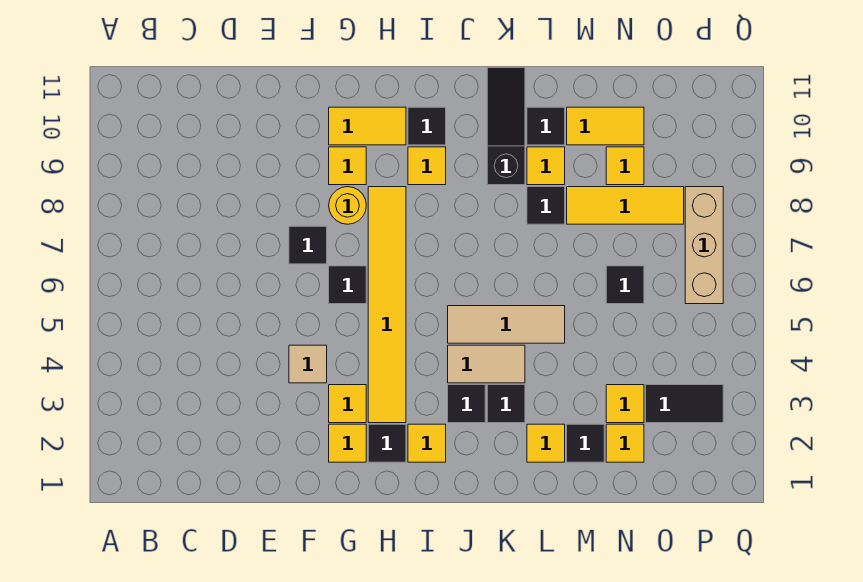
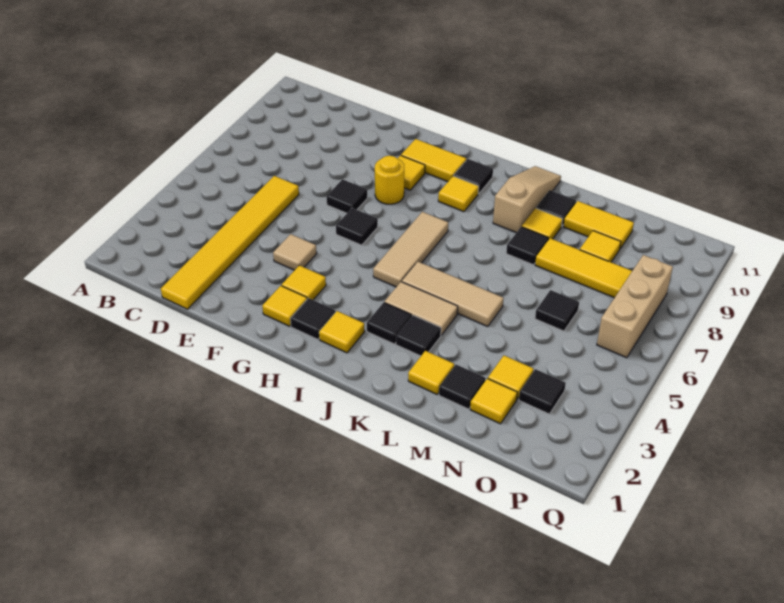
yellow 1x6 tile [368,187,406,423] -> yellow 1x6 tile moved to [161,176,299,309]
none -> tan 1x3 tile [373,212,448,287]
black 1x3 slope [487,68,525,185] -> tan 1x3 slope [493,166,561,233]
black 1x2 tile [646,385,723,423] -> black 1x1 tile [519,369,566,414]

